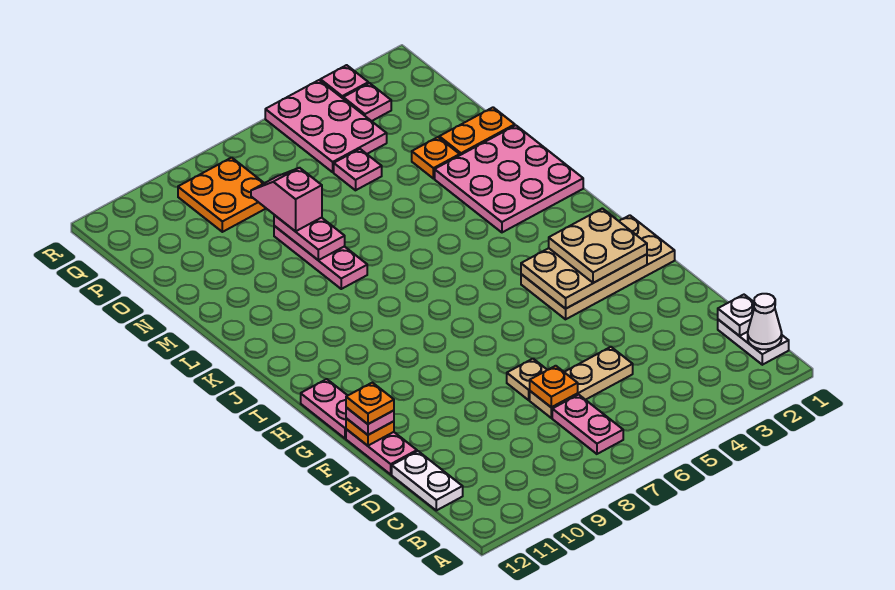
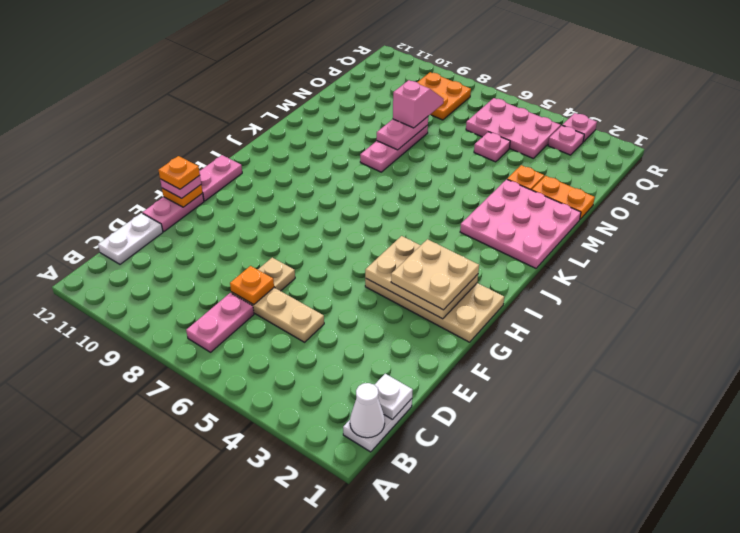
pink 2x3 plate [265,80,387,172] -> pink 2x3 plate turned to [466,98,561,158]

